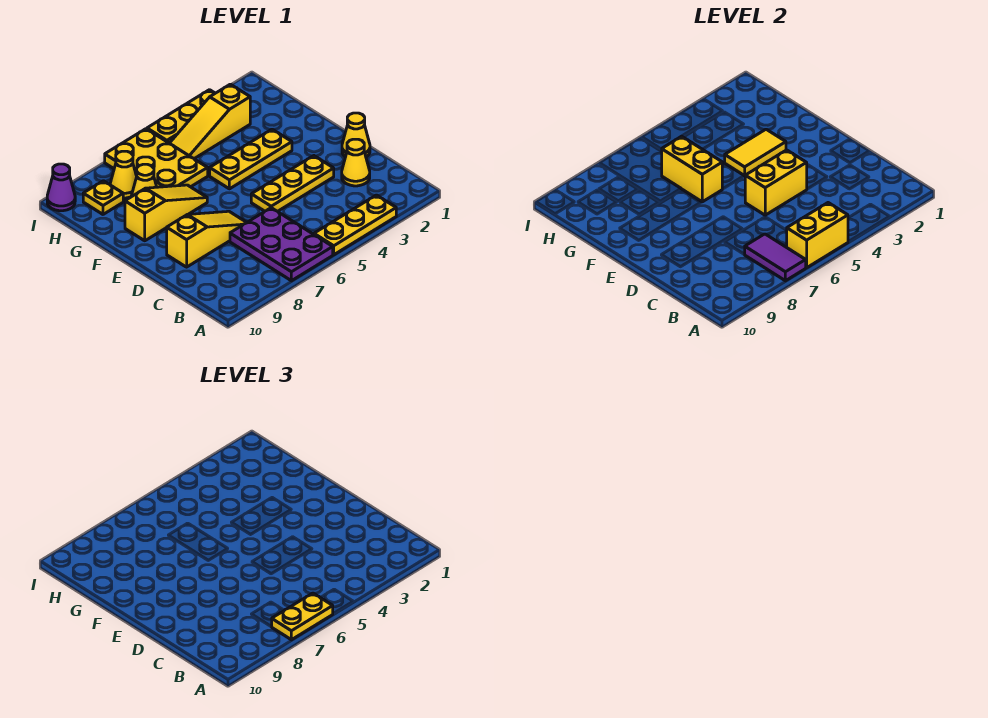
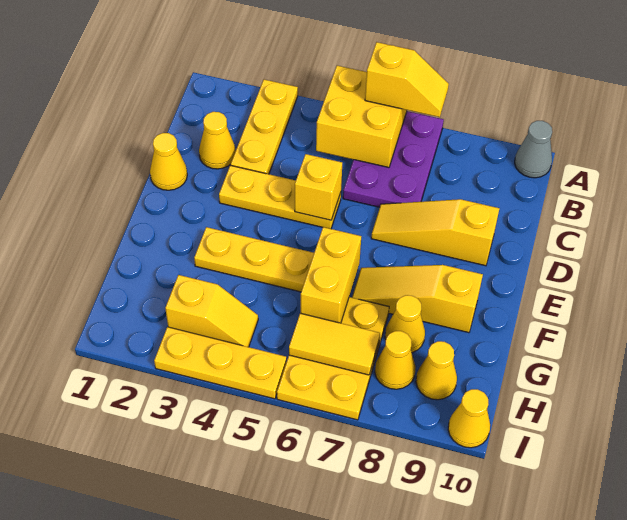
yellow 1x3 plate [314,195,396,255] -> yellow 1x3 plate turned to [231,80,298,174]
yellow 1x2 brick [787,203,848,268] -> yellow 2x2 brick [316,66,407,167]
yellow 1x2 plate [272,593,333,640] -> yellow 1x2 slope [365,42,449,117]
purple 1x2 tile [744,234,806,281] -> none
none -> grey 1x1 cone [515,121,552,178]
yellow 1x2 brick [745,150,807,215] -> yellow 1x1 brick [295,154,342,220]
yellow 1x2 tile [725,129,786,176] -> yellow 1x2 tile moved to [289,313,380,375]
yellow 1x3 slope [170,84,250,159] -> yellow 1x2 slope [165,275,258,347]
yellow 1x1 plate [83,181,123,214] -> yellow 1x1 cone [416,341,457,400]
purple 1x1 cone [47,164,75,211] -> yellow 1x1 cone [448,389,490,448]

